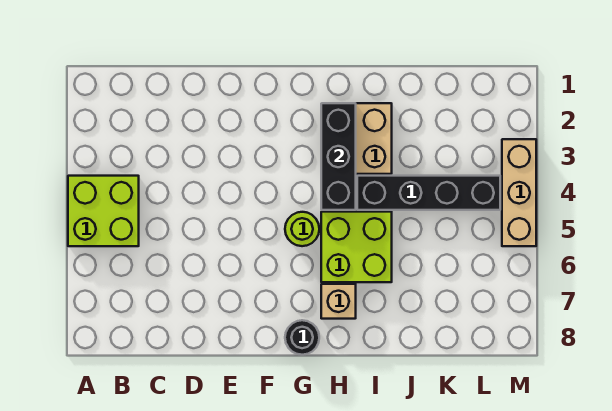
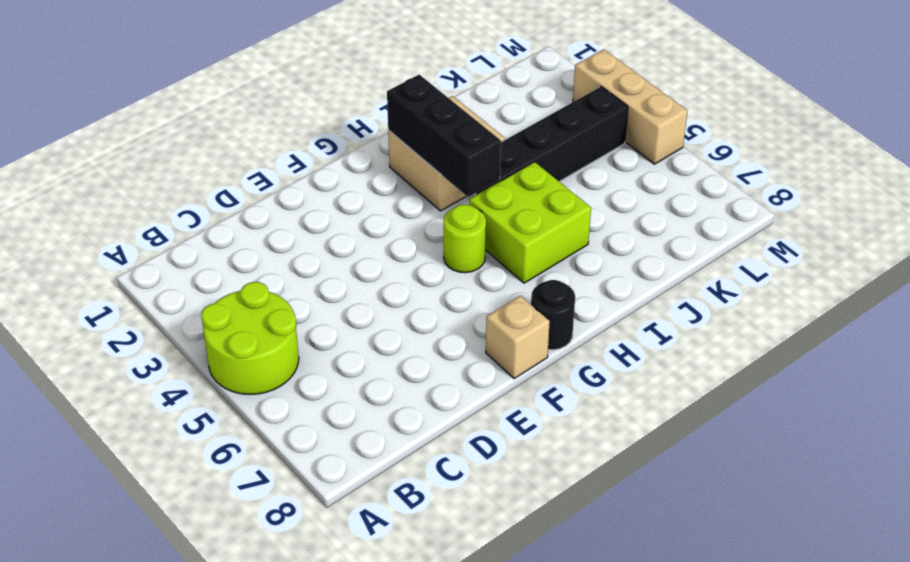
lime 2x2 brick [68,176,139,246] -> lime 2x2 round brick [201,282,299,394]
tan 1x1 brick [321,284,356,319] -> tan 1x1 brick moved to [486,296,550,379]

